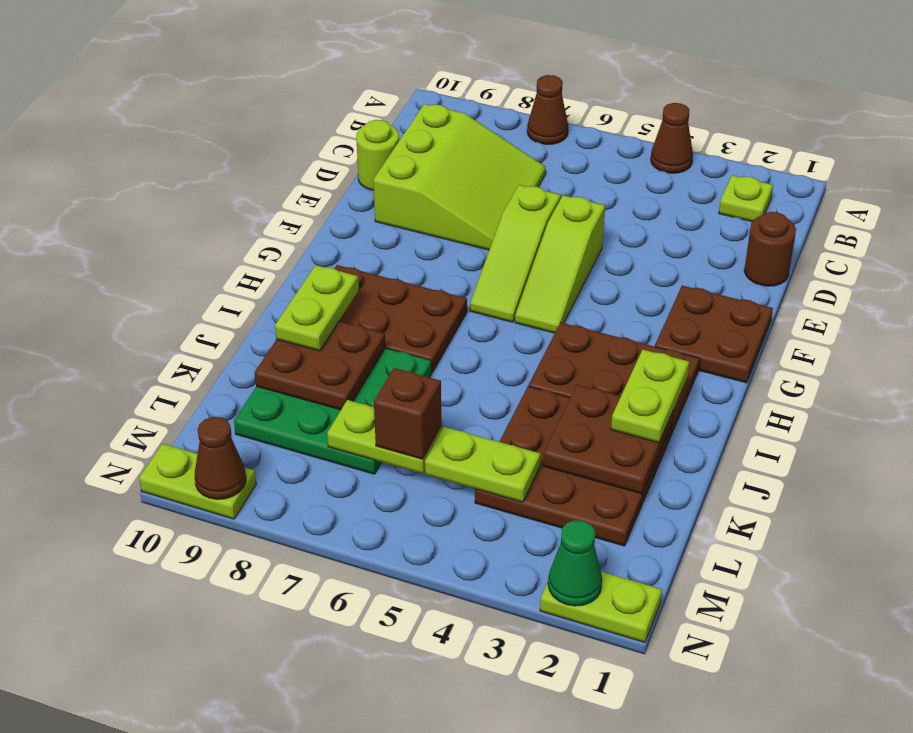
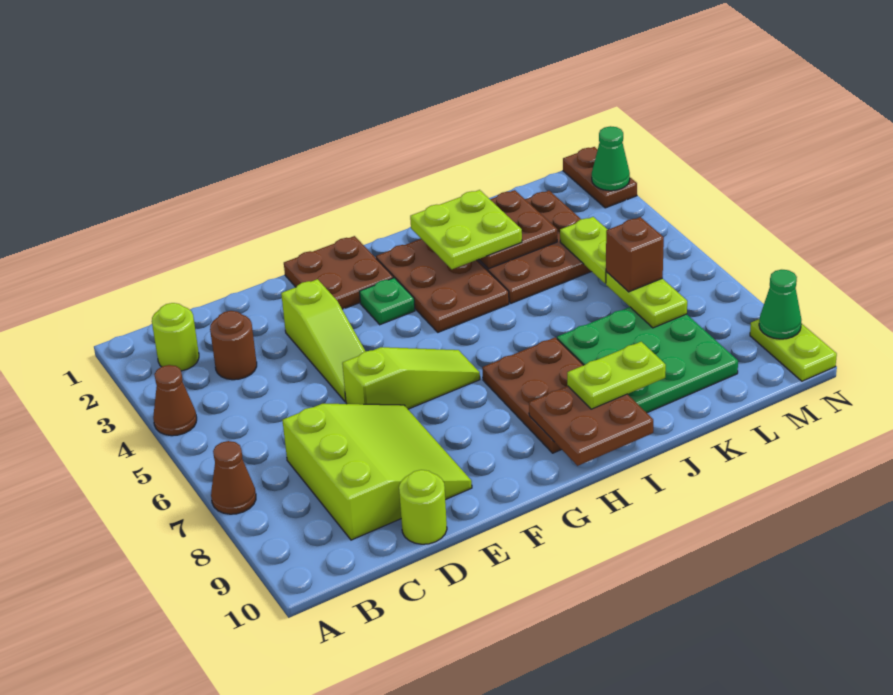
lime 1x1 plate [719,175,773,222] -> lime 1x1 round brick [152,303,199,371]
lime 3x3 slope [373,104,546,250] -> lime 3x3 slope turned to [282,404,472,540]
brown 1x1 round brick [744,212,796,286] -> brown 1x1 round brick moved to [210,311,257,380]
lime 1x3 slope [515,195,605,333] -> lime 1x3 slope turned to [281,279,366,402]
none -> green 1x1 plate [359,278,415,325]
lime 1x2 plate [611,350,689,443] -> lime 2x2 plate [410,190,522,269]
brown 2x2 plate [255,321,385,410] -> brown 2x2 plate moved to [529,386,653,466]
lime 1x2 plate [540,572,662,643] -> brown 1x2 plate [563,147,637,208]
brown 1x1 cone [195,417,246,499] -> green 1x1 cone [759,270,801,339]

